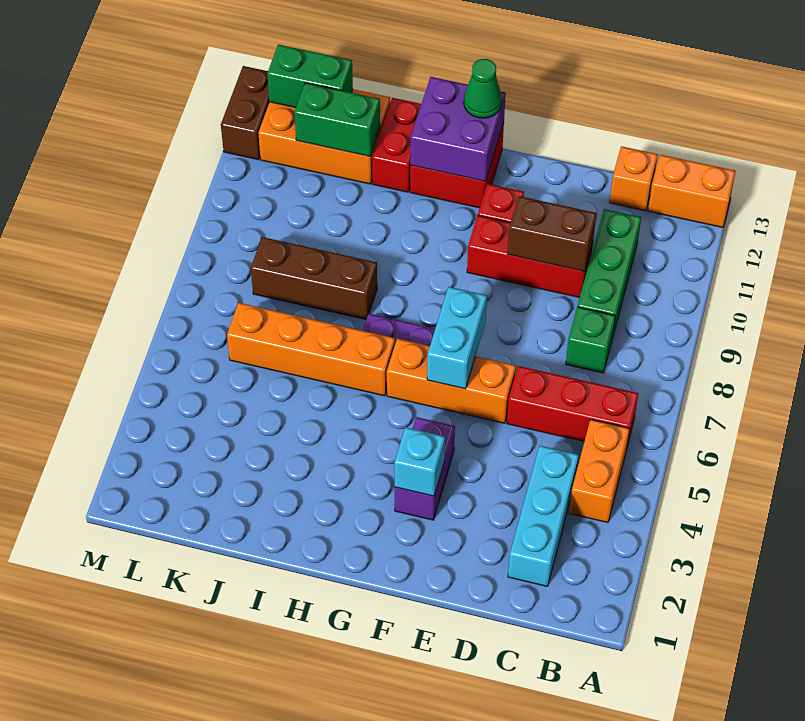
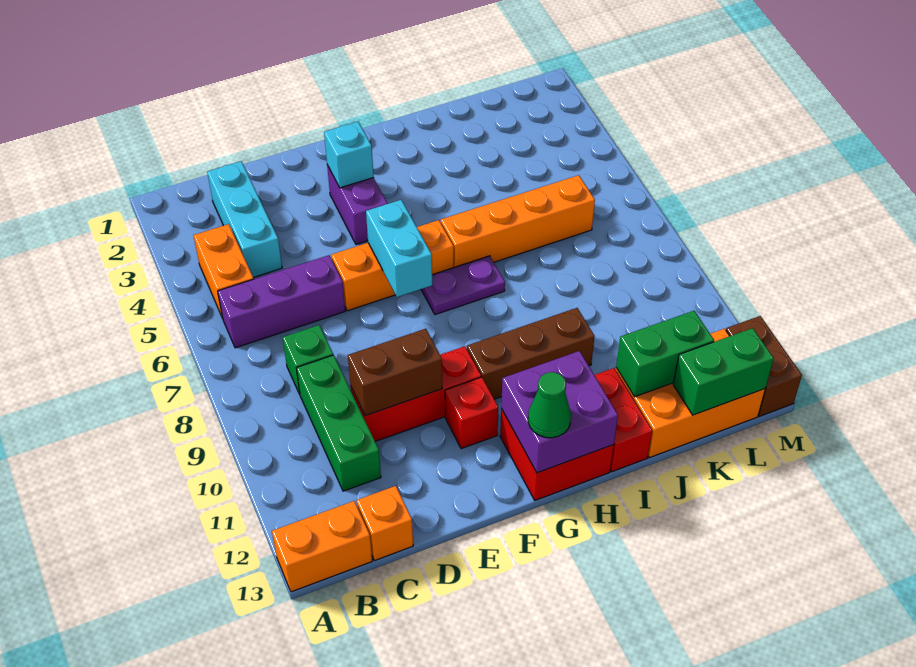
red 1x3 brick [507,366,638,446] -> purple 1x3 brick [218,255,345,348]
brown 1x3 brick [251,237,377,320] -> brown 1x3 brick moved to [467,308,595,399]

